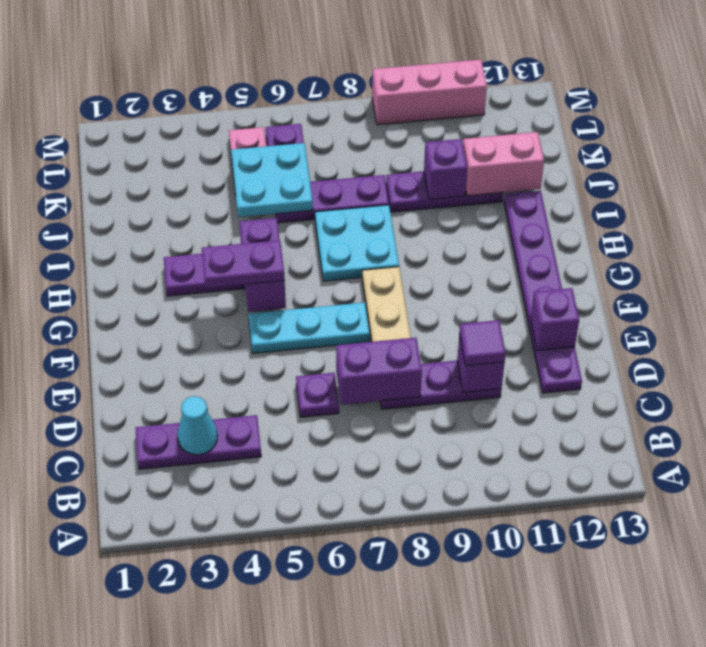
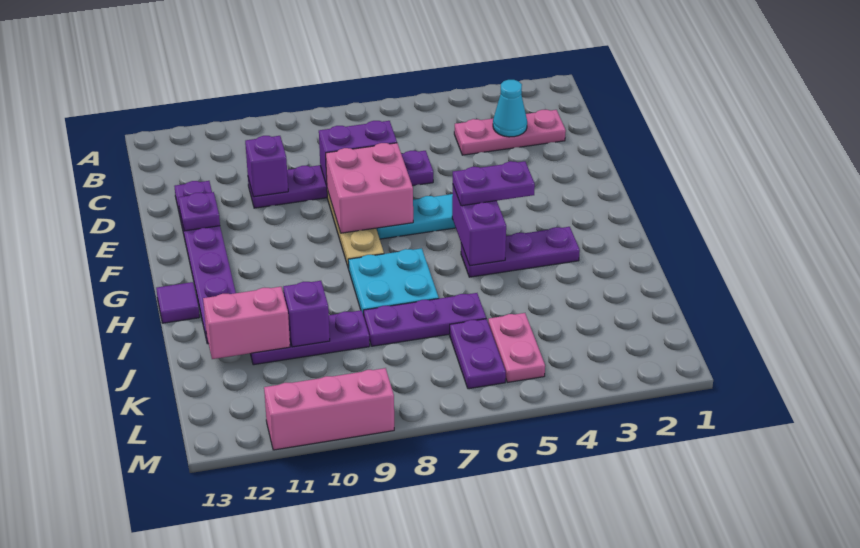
purple 1x3 plate [135,415,261,469] -> pink 1x3 plate [454,110,566,155]
purple 1x1 tile [459,320,506,366] -> purple 1x1 tile moved to [156,282,200,323]
none -> pink 2x2 brick [326,143,413,233]
purple 1x1 brick [531,288,579,351] -> purple 1x1 plate [178,192,220,231]
cyan 2x2 plate [231,143,313,217] -> none

